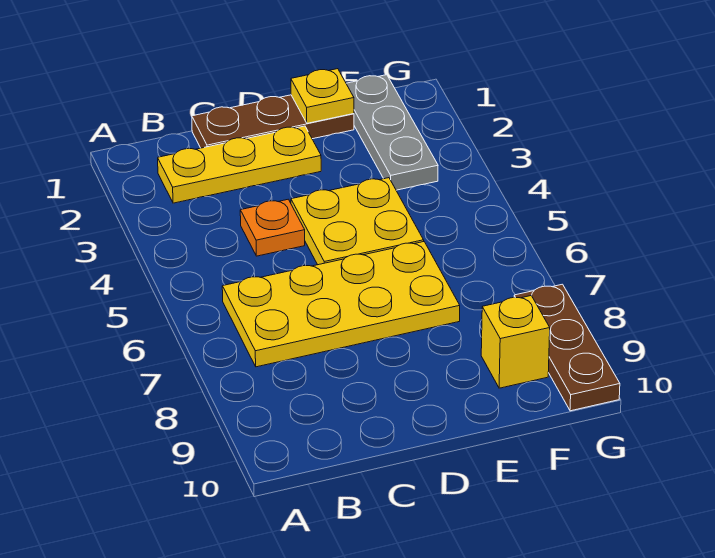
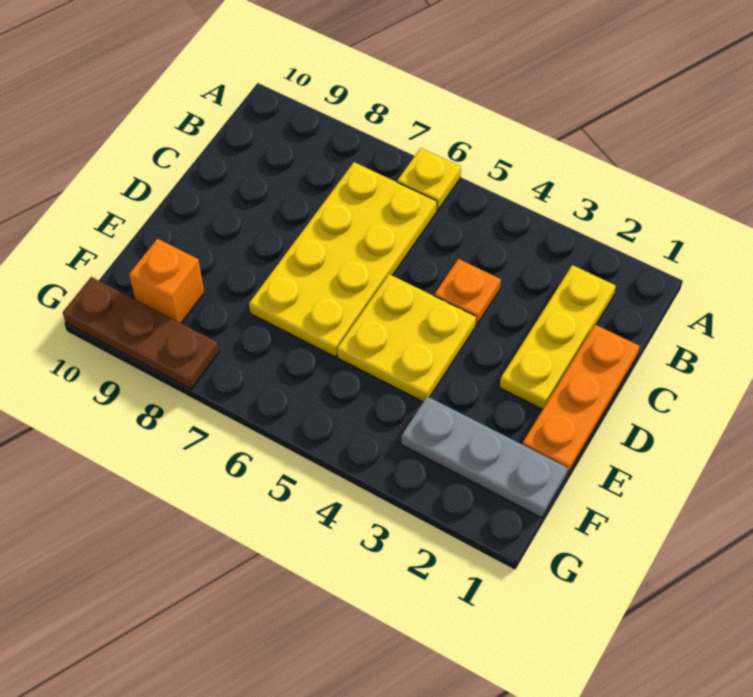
brown 1x3 plate [192,95,354,148] -> orange 1x3 plate [522,325,639,475]
yellow 1x1 plate [291,69,354,123] -> yellow 1x1 plate moved to [397,148,461,210]
yellow 1x1 brick [481,295,550,388] -> orange 1x1 brick [129,239,204,323]

